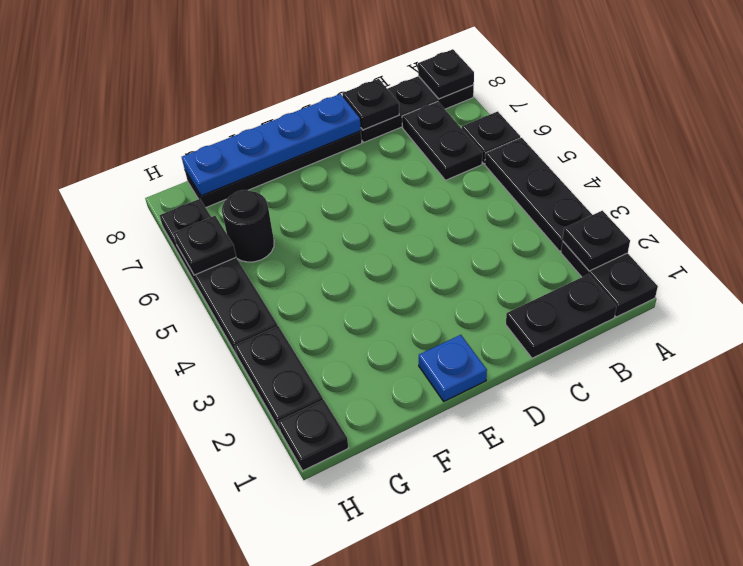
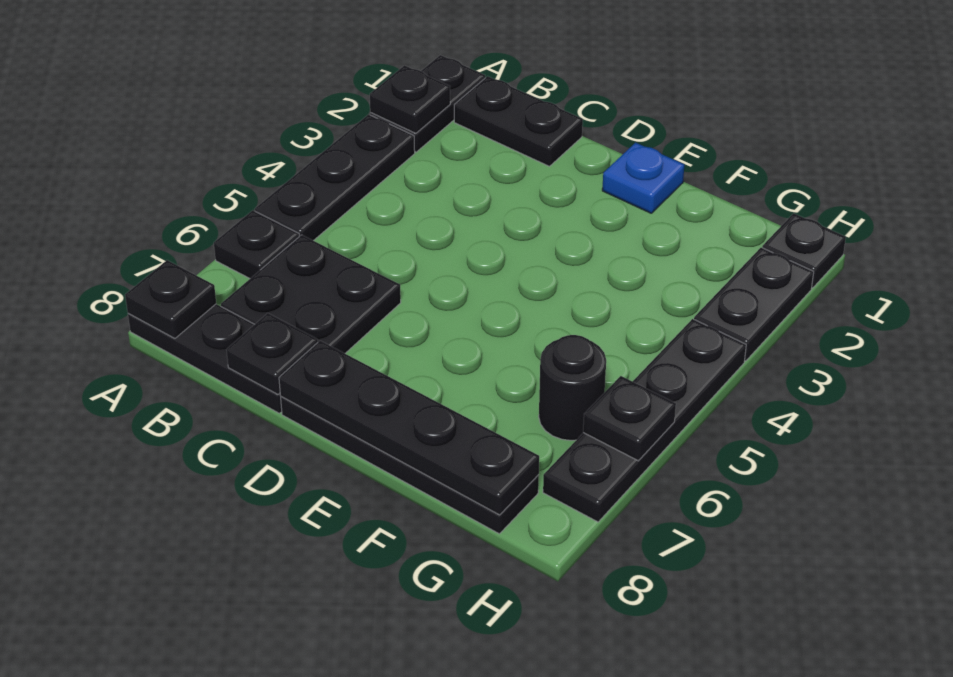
black 1x2 plate [402,102,482,180] -> black 2x2 plate [221,235,401,353]
blue 1x4 plate [182,94,361,196] -> black 1x4 plate [279,341,539,515]

